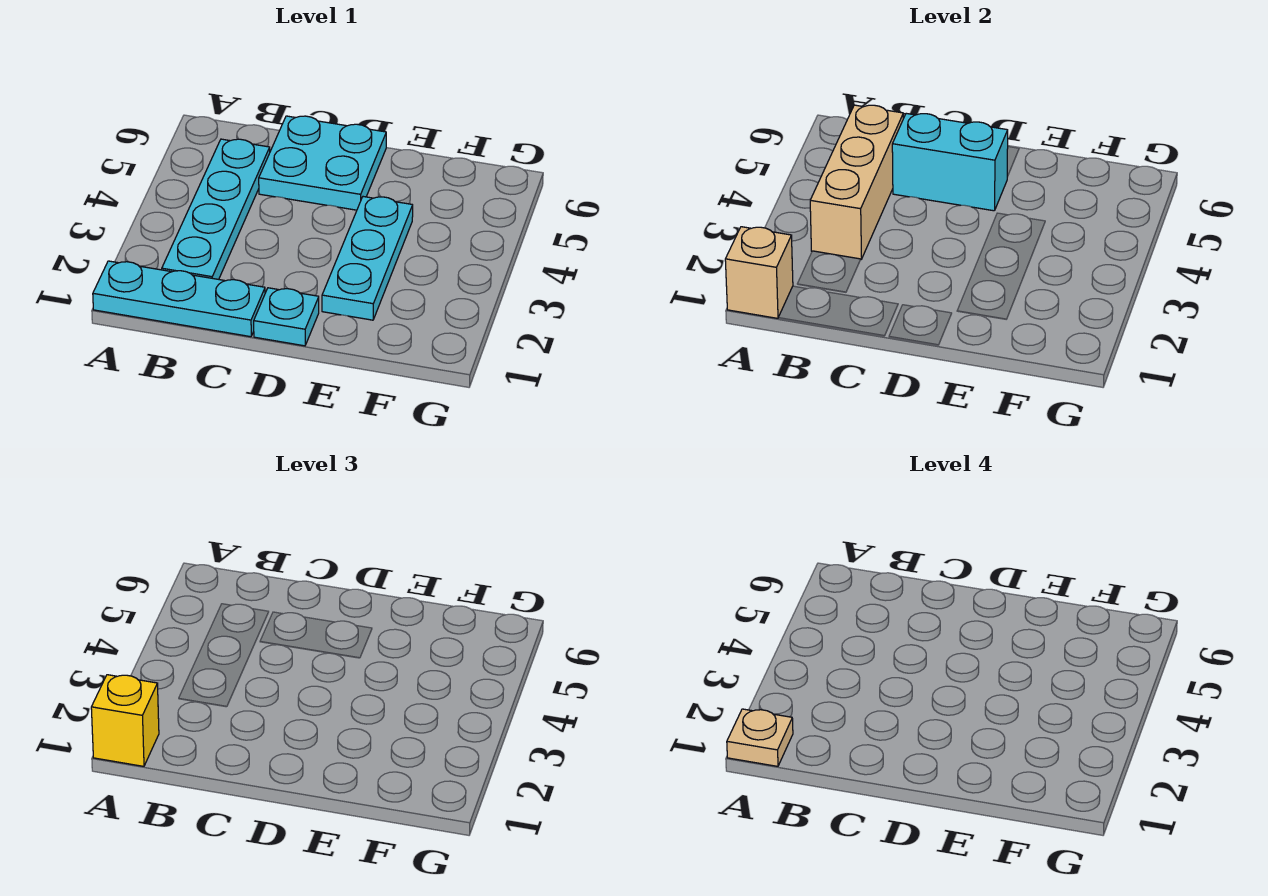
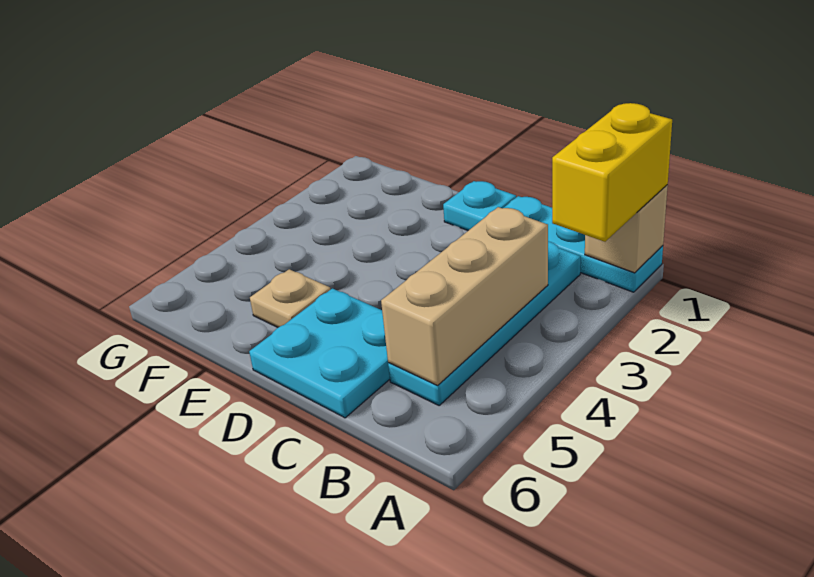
yellow 1x1 brick [91,675,159,766] -> yellow 1x2 brick [552,103,672,242]
tan 1x1 plate [727,709,793,766] -> tan 1x1 plate moved to [250,269,330,327]
cyan 1x2 brick [892,113,1008,211] -> none
cyan 1x3 plate [322,197,413,320] -> none

